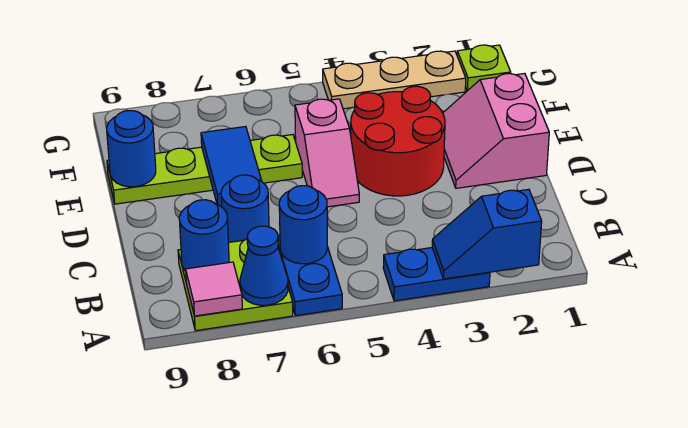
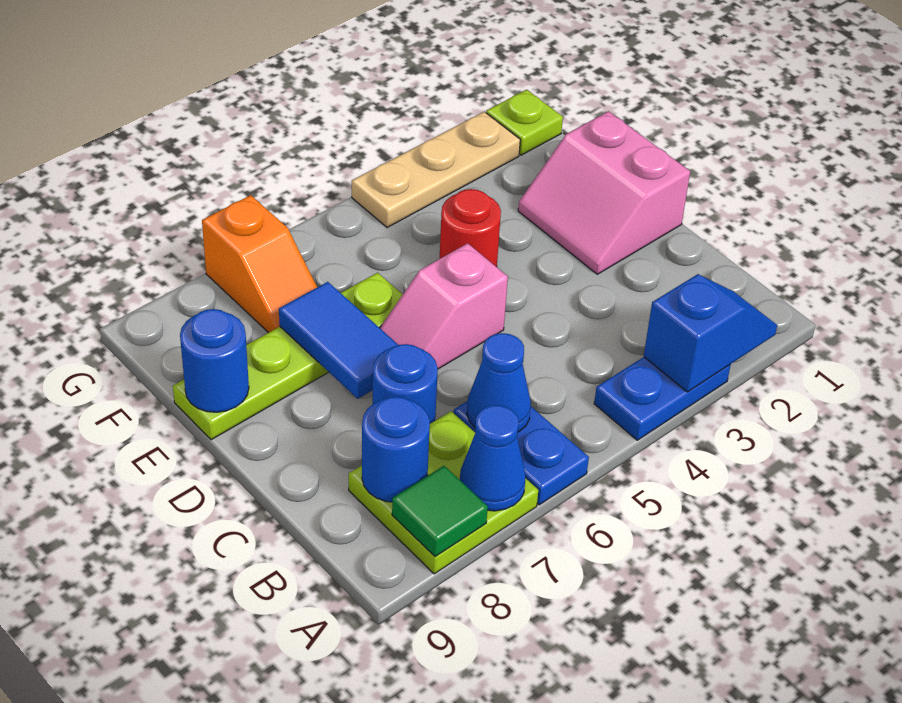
blue 1x2 slope [432,189,542,279] -> blue 1x2 slope turned to [644,274,777,392]
pink 1x1 tile [186,262,242,316] -> green 1x1 tile [392,466,488,557]
blue 1x1 round brick [279,186,327,264] -> blue 1x1 cone [467,333,531,432]
red 2x2 round brick [351,86,445,196] -> red 1x1 round brick [440,189,501,267]
pink 1x2 slope [295,99,359,207] -> pink 1x2 slope turned to [380,243,508,369]
none -> orange 1x2 slope [202,195,317,333]

